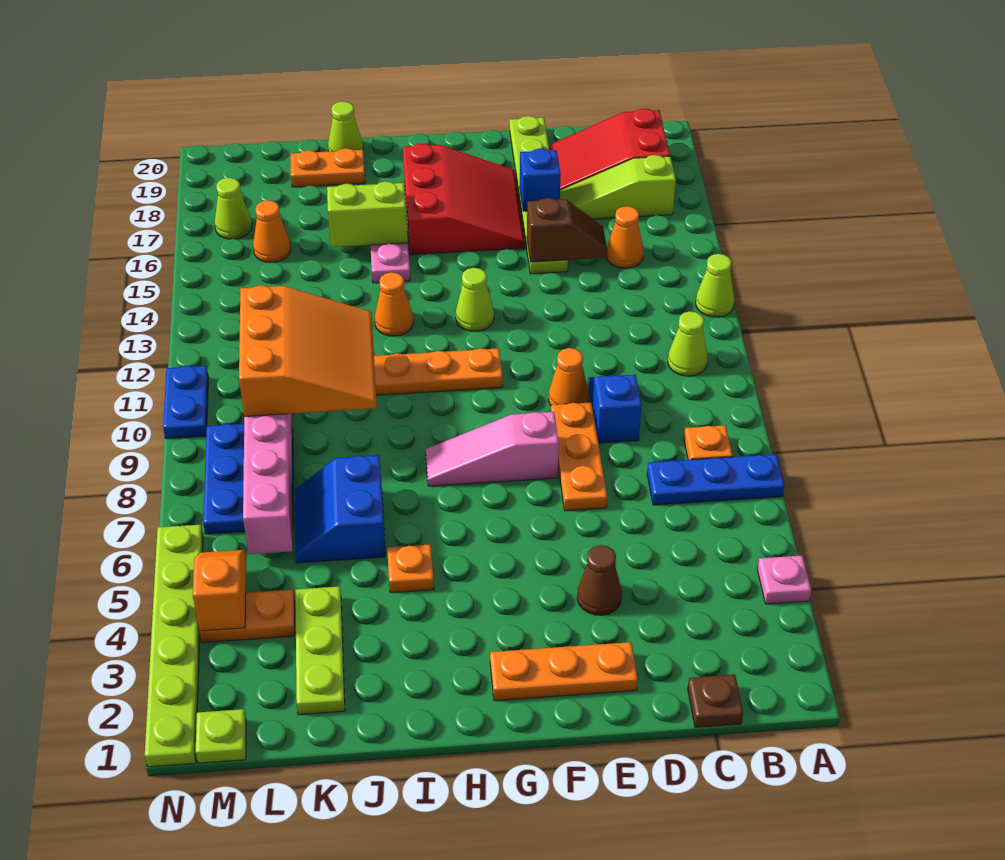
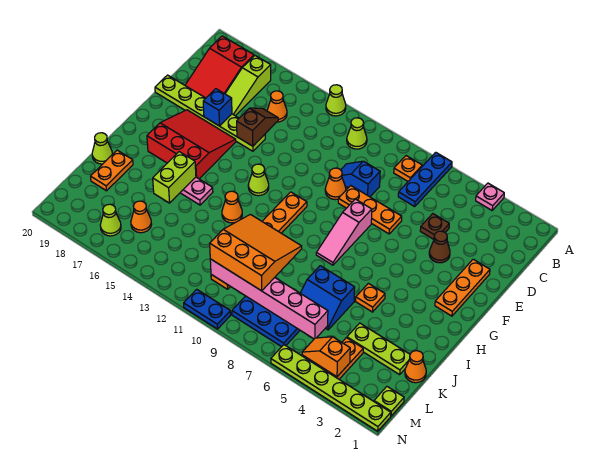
brown 1x1 plate [688,675,743,727] -> brown 1x1 plate moved to [420,214,449,239]
none -> orange 1x1 cone [405,351,426,383]

